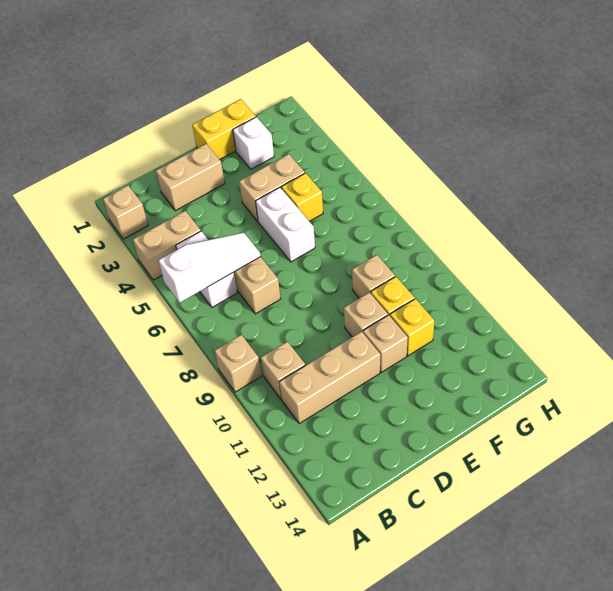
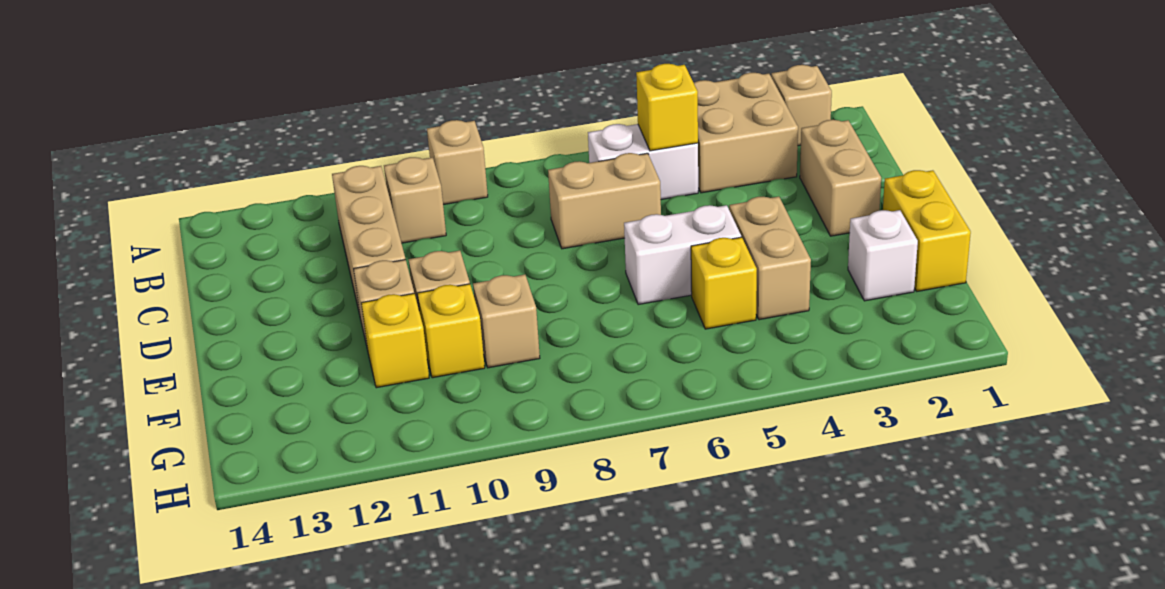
tan 1x2 brick [133,211,201,280] -> tan 2x2 brick [694,73,798,193]
white 1x3 slope [158,233,261,303] -> none
none -> yellow 1x1 brick [636,64,698,151]

